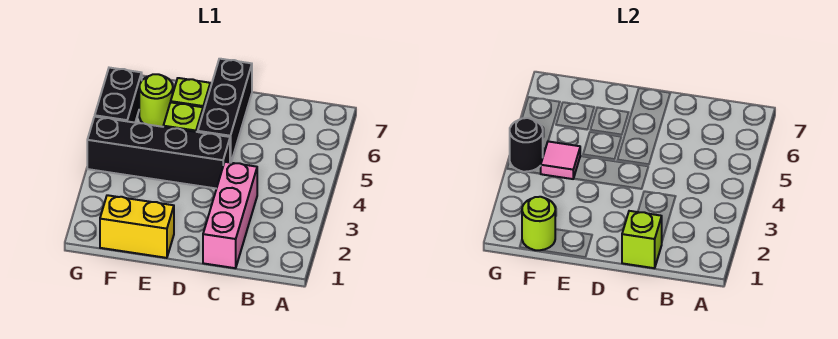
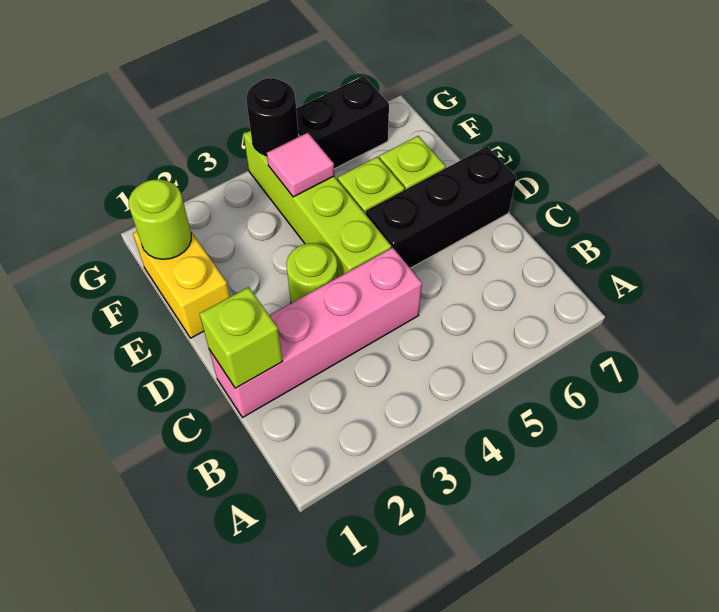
pink 1x3 brick [203,162,257,268] -> pink 1x4 brick [209,248,422,418]
black 1x4 brick [87,117,230,189] -> lime 1x4 brick [243,131,391,277]
lime 1x1 round brick [139,74,173,127] -> lime 1x1 round brick moved to [286,243,338,303]

